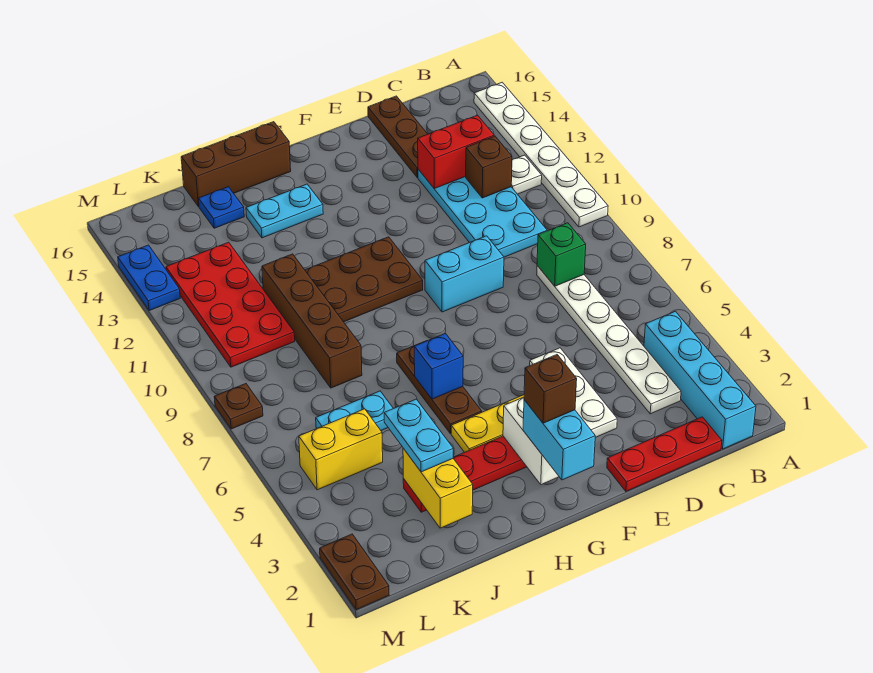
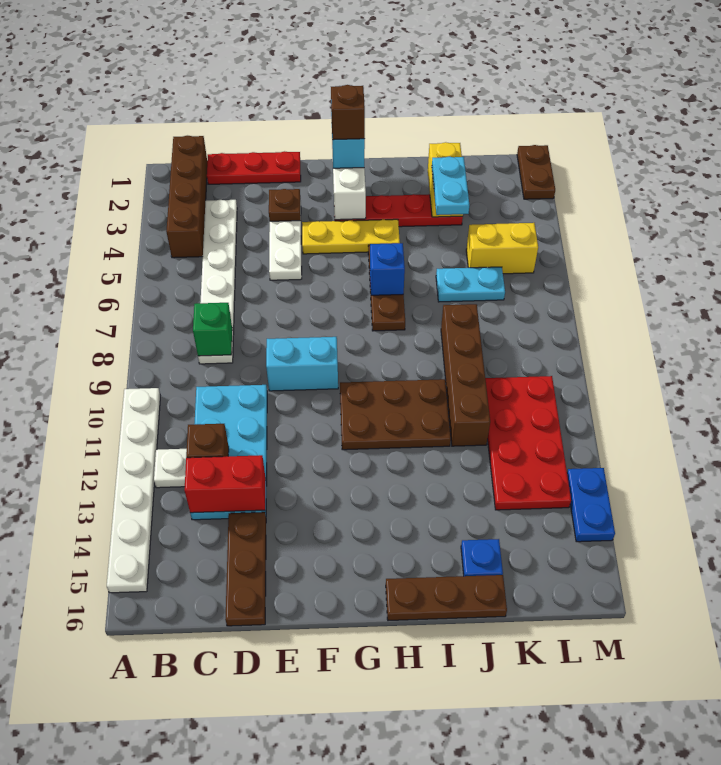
cyan 1x4 brick [644,311,756,449] -> brown 1x4 brick [166,136,207,258]
cyan 1x2 plate [246,184,323,238] -> none
brown 1x3 brick [181,122,291,207] -> brown 1x3 plate [386,575,507,621]
brown 1x1 plate [214,384,263,429] -> brown 1x1 plate moved to [269,189,301,221]

